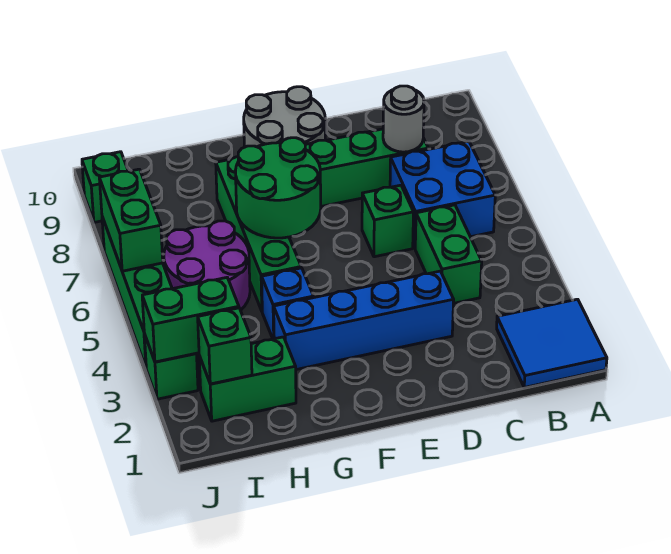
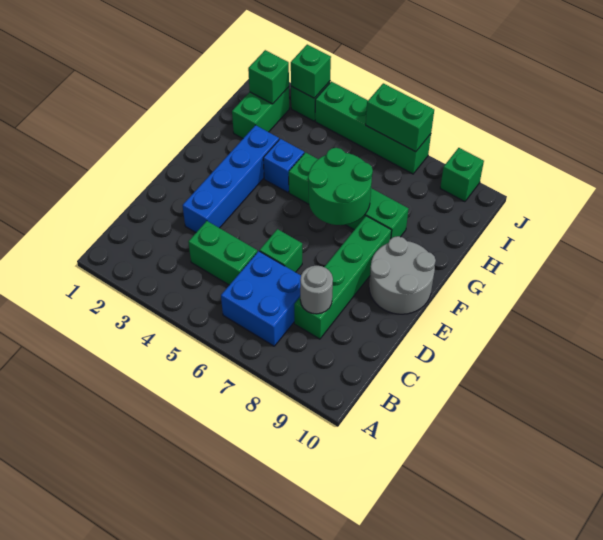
blue 2x2 tile [497,299,607,387] -> none
purple 2x2 round brick [164,221,250,310] -> none
green 1x2 brick [142,278,239,362] -> green 1x1 brick [291,45,331,98]

